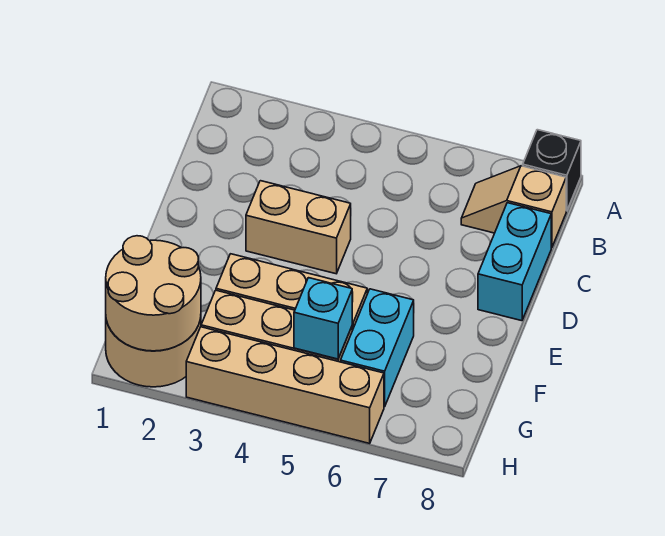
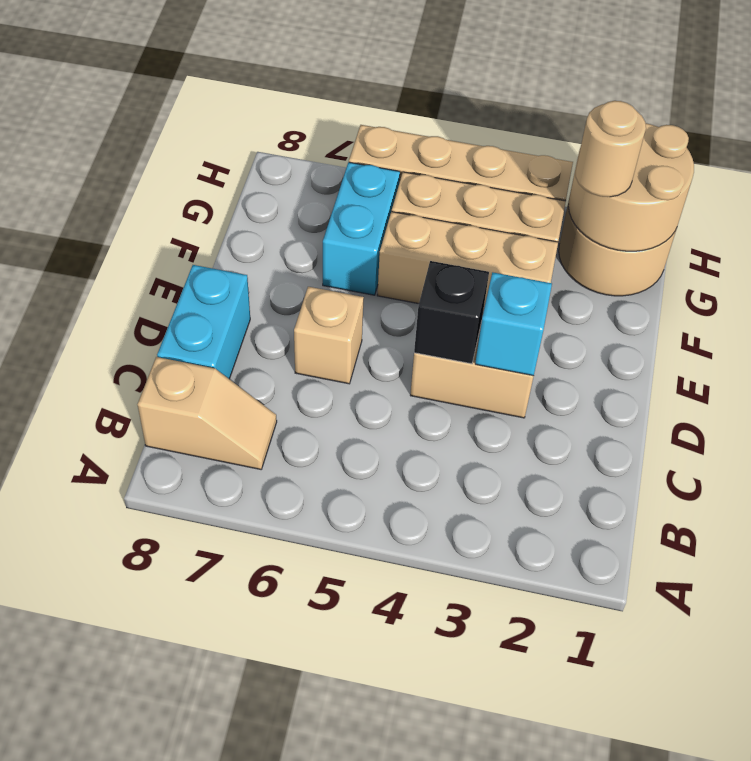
black 1x1 brick [523,130,581,211] -> black 1x1 brick moved to [414,261,489,364]
none -> tan 1x1 brick [294,287,364,384]
none -> tan 1x1 round brick [576,101,646,197]
cyan 1x1 brick [294,278,352,359] -> cyan 1x1 brick moved to [475,272,552,376]

